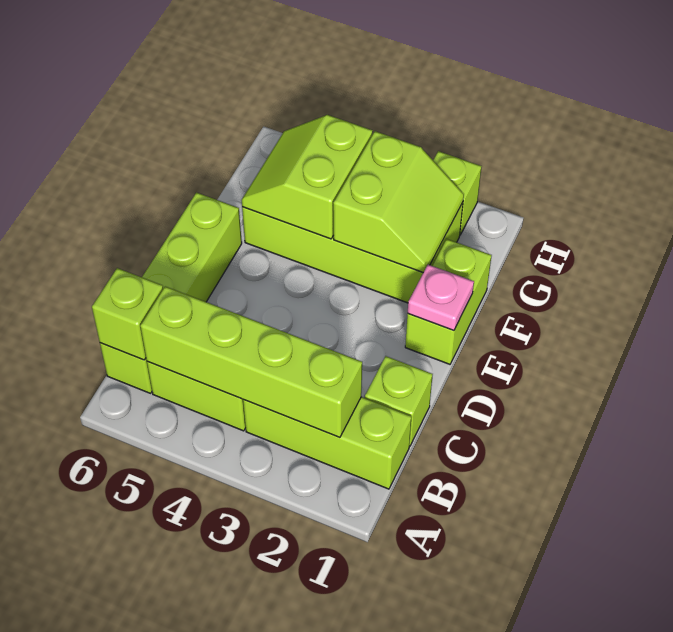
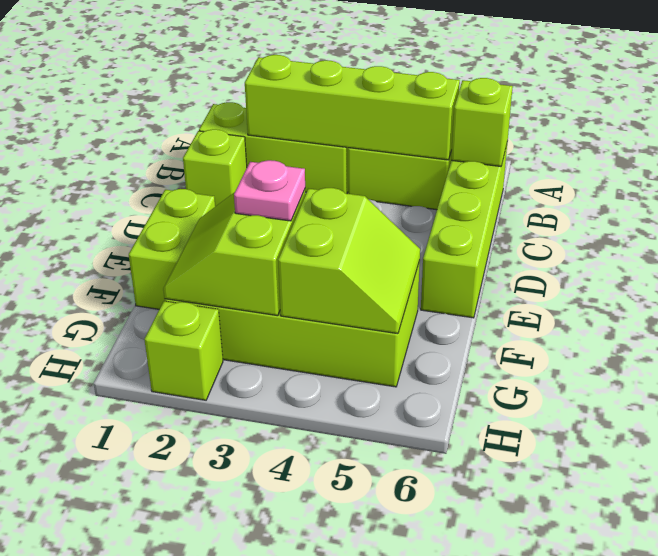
pink 1x1 plate [408,265,474,331] -> pink 1x1 plate moved to [234,160,305,221]

